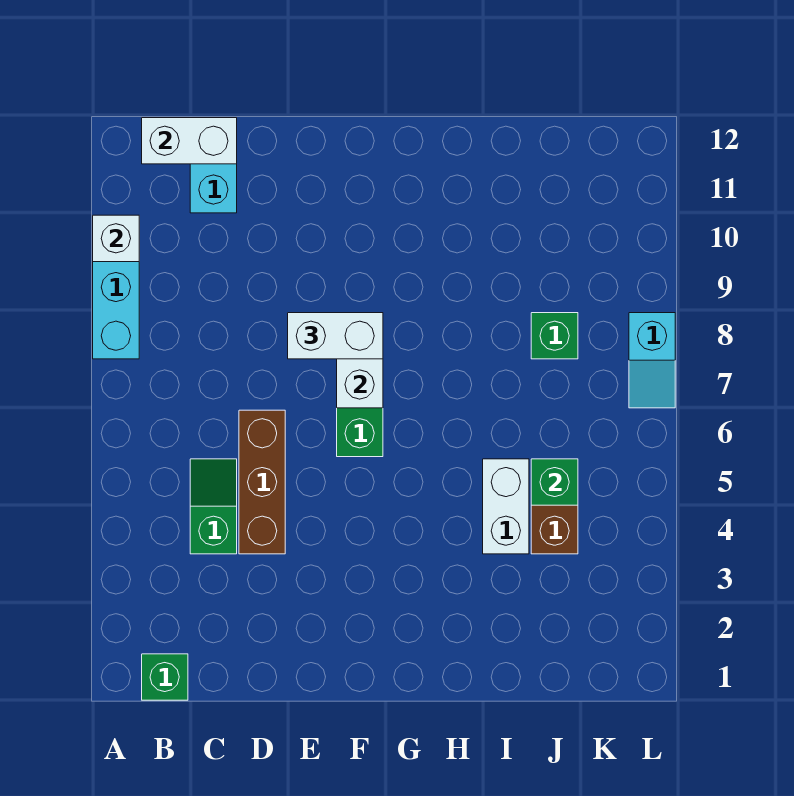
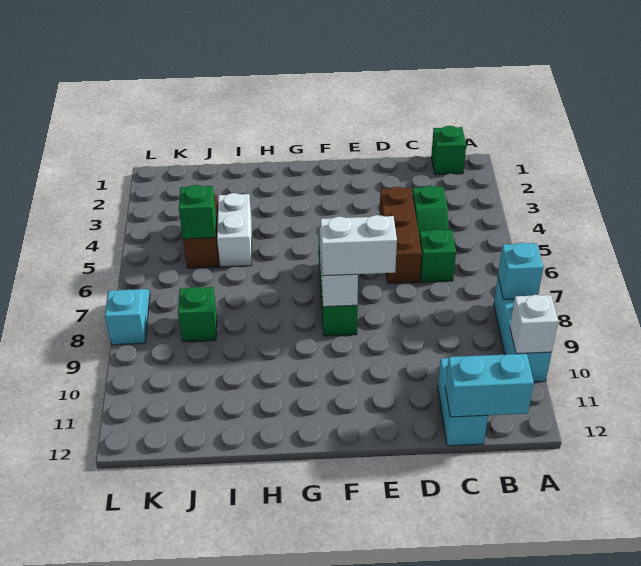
none -> cyan 1x1 brick [498,243,543,299]
white 1x2 brick [142,118,237,164] -> cyan 1x2 brick [445,353,534,417]
none -> green 1x1 brick [419,229,456,282]

